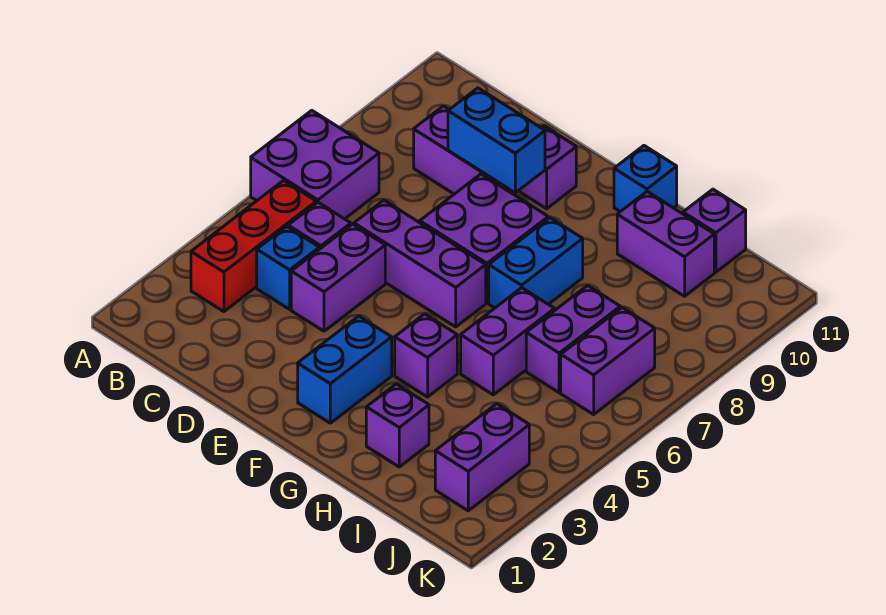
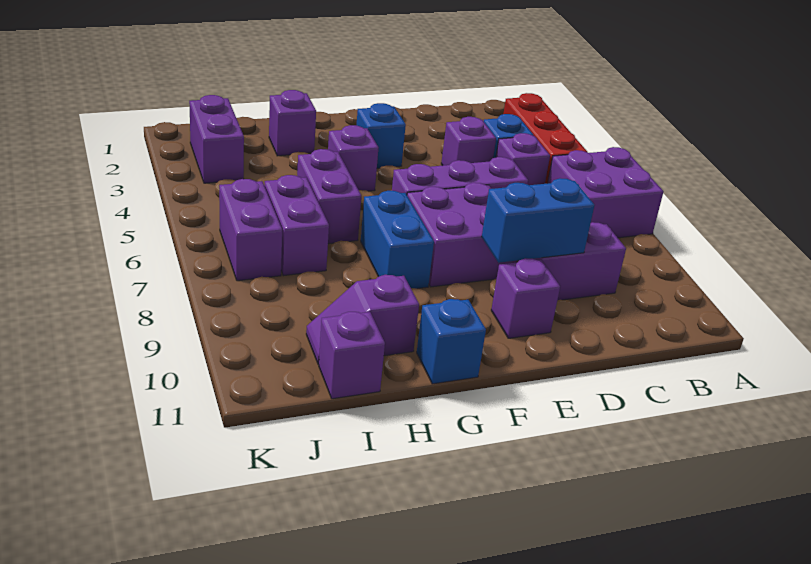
purple 1x2 brick [291,224,385,331] -> purple 1x1 brick [441,117,496,166]
blue 1x2 brick [298,316,392,423] -> blue 1x1 brick [356,103,406,168]
purple 1x2 brick [617,192,714,296] -> purple 1x2 slope [306,275,419,365]

